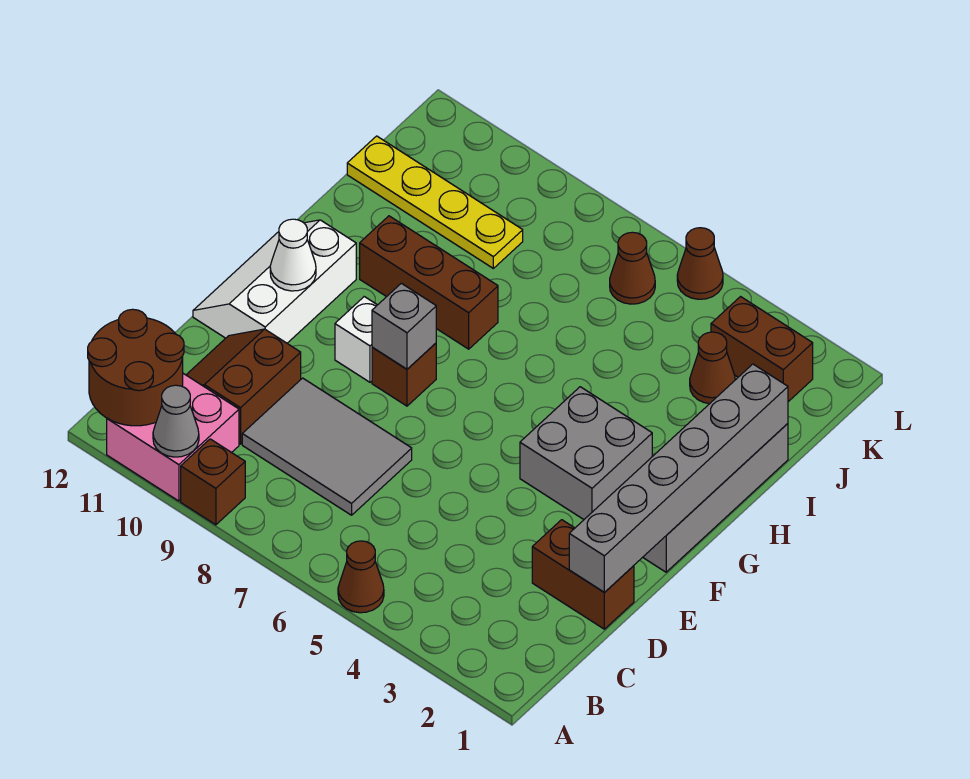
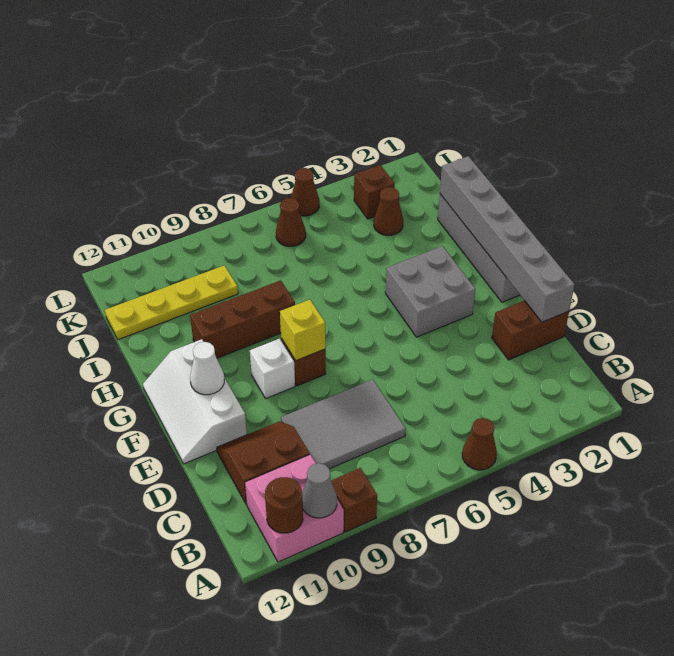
brown 2x2 round brick [88,309,184,426] -> brown 1x1 round brick [265,477,303,533]
brown 2x2 slope [186,329,301,444] -> brown 2x2 slope turned to [217,421,310,505]
grey 1x1 brick [372,283,436,369] -> yellow 1x1 brick [280,300,325,361]
brown 1x2 brick [711,297,813,402] -> brown 1x1 brick [354,165,395,219]

